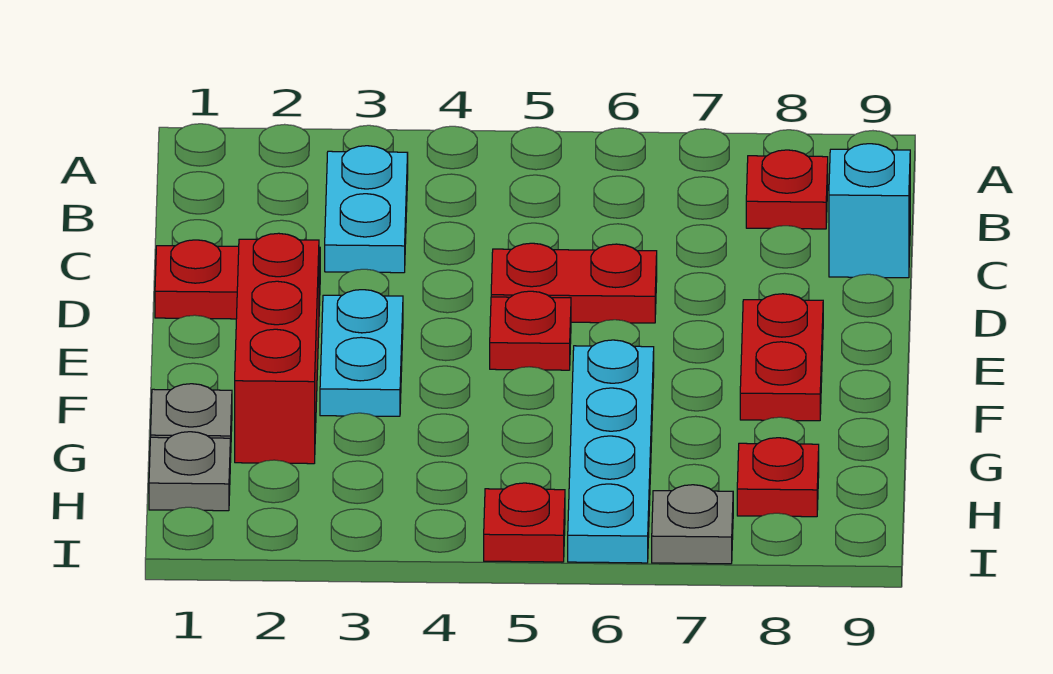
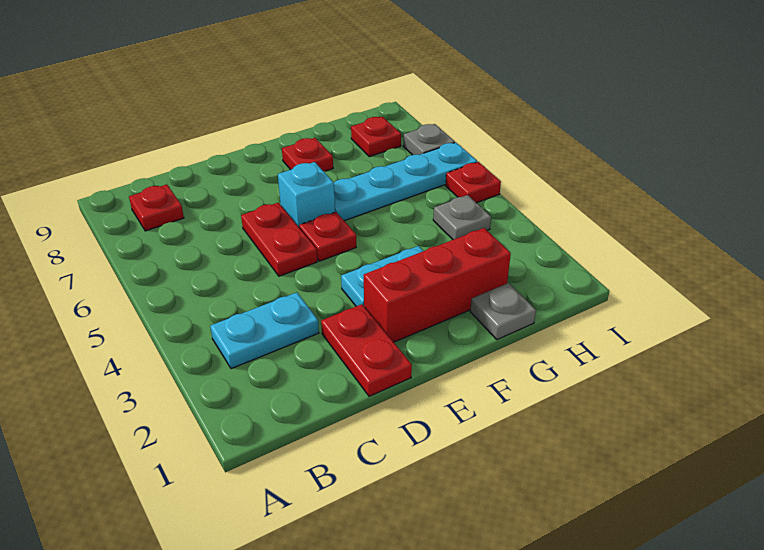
cyan 1x1 brick [829,144,910,278] -> cyan 1x1 brick moved to [278,162,335,228]
red 1x2 plate [740,294,823,421] -> red 1x1 plate [282,138,333,171]
grey 1x1 plate [149,432,230,511] -> grey 1x1 plate moved to [433,195,491,240]

